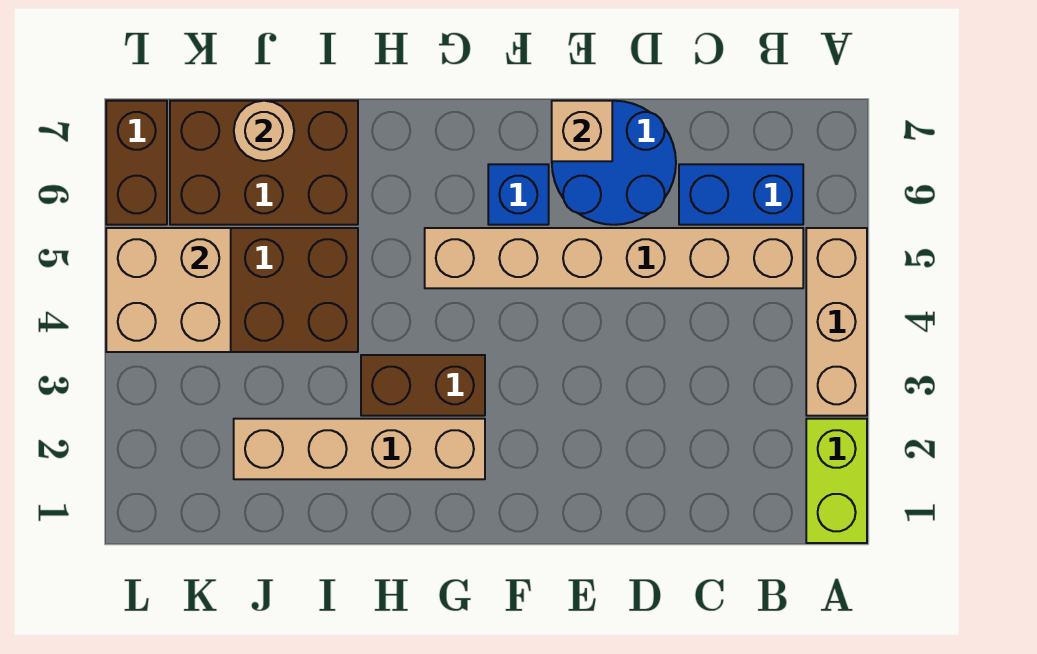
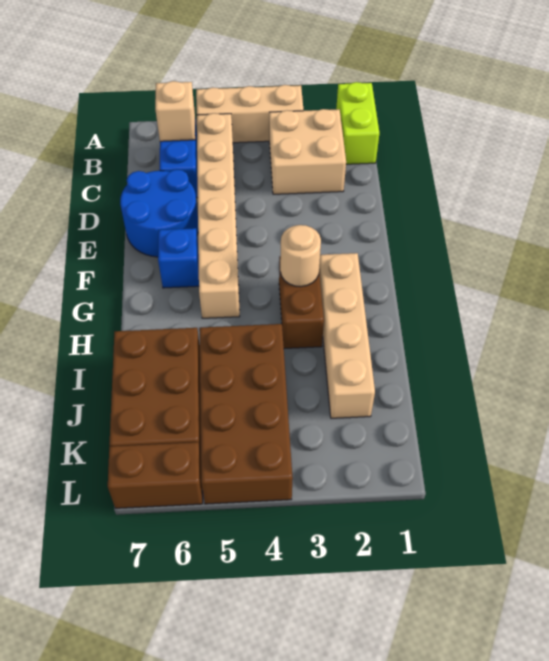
lime 1x2 brick [806,419,867,543] -> lime 1x2 brick turned to [336,82,379,164]
tan 1x1 brick [552,101,612,161] -> tan 1x1 brick moved to [155,81,195,141]
tan 1x1 round brick [234,101,294,161] -> tan 1x1 round brick moved to [280,225,321,287]
tan 2x2 brick [106,228,231,352] -> tan 2x2 brick moved to [269,109,346,194]

